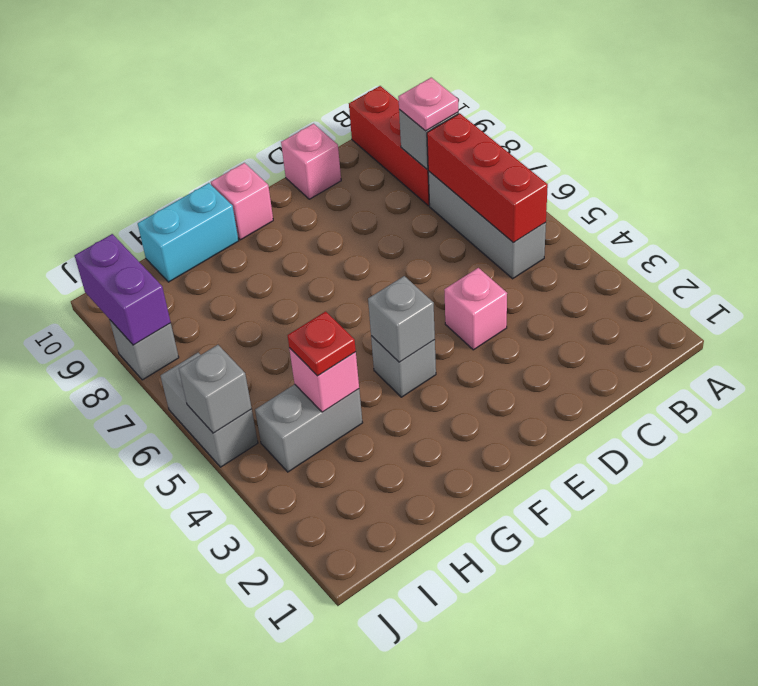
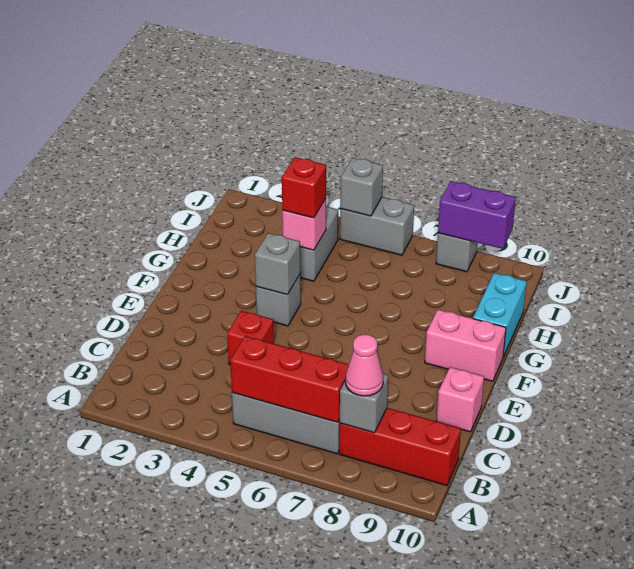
pink 1x1 plate [398,78,458,131] -> pink 1x1 cone [345,334,383,396]
pink 1x1 brick [444,268,507,350] -> red 1x1 brick [227,311,274,365]
pink 1x1 brick [211,163,273,240] -> pink 1x2 brick [425,310,506,381]
red 1x1 plate [287,311,356,376] -> red 1x1 brick [282,157,326,218]

